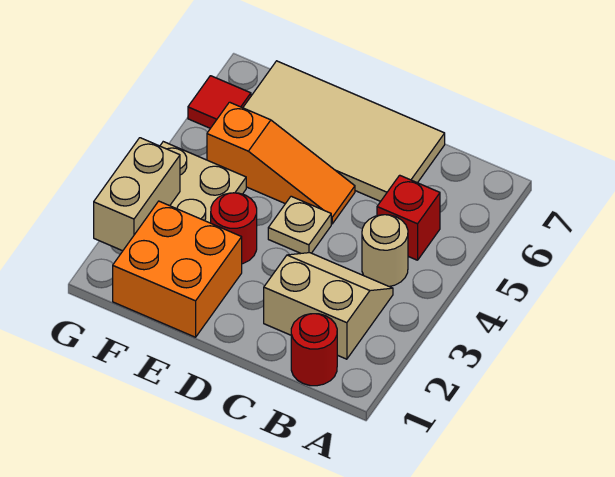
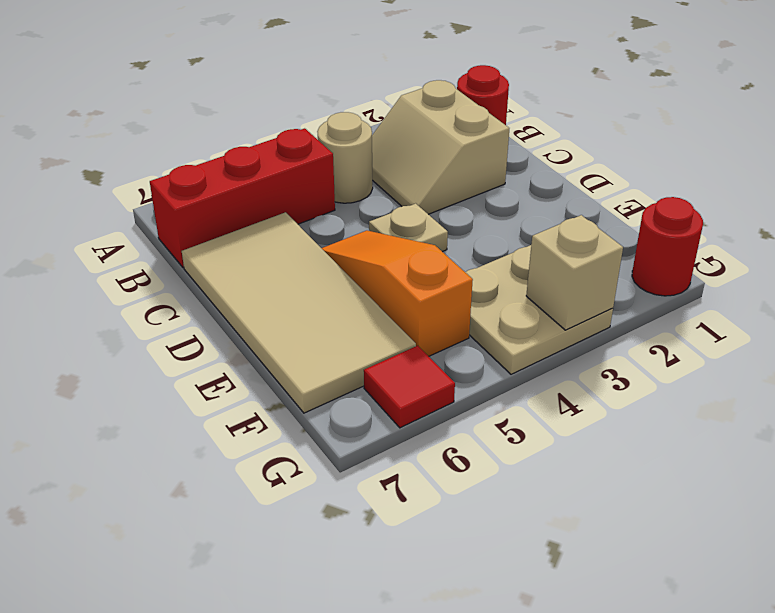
red 1x1 brick [377,175,440,260] -> red 1x3 brick [150,128,335,268]
orange 2x2 brick [113,201,242,337] -> none
red 1x1 round brick [211,193,257,264] -> red 1x1 round brick moved to [632,197,703,296]
tan 1x2 brick [94,138,180,251] -> tan 1x1 brick [526,215,623,330]

